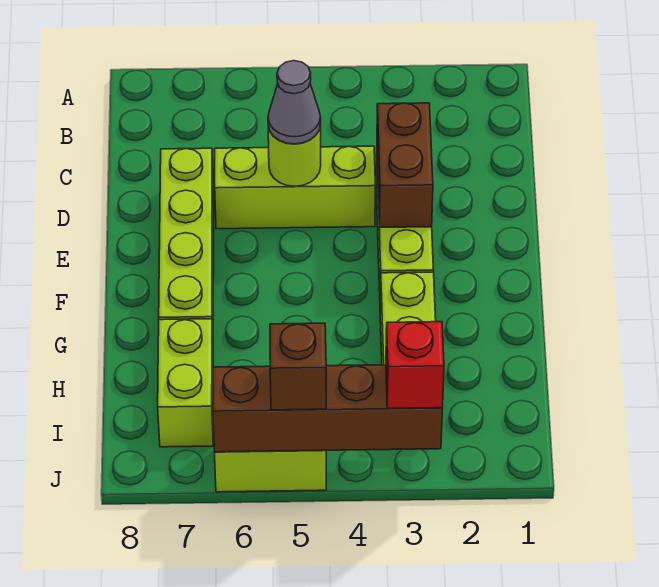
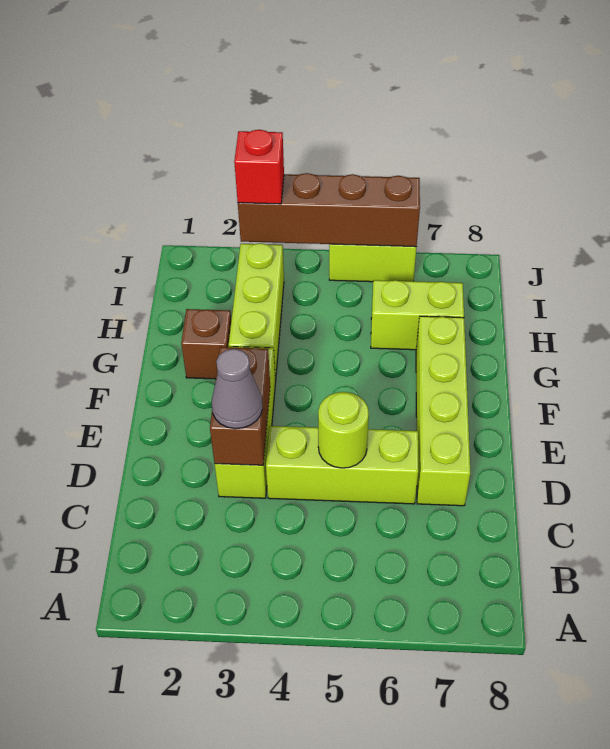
grey 1x1 cone [268,61,321,144] -> grey 1x1 cone moved to [212,349,263,429]
lime 1x2 brick [158,319,213,447] -> lime 1x2 brick turned to [371,280,464,350]
brown 1x1 brick [270,323,326,410] -> brown 1x1 brick moved to [181,309,231,379]

